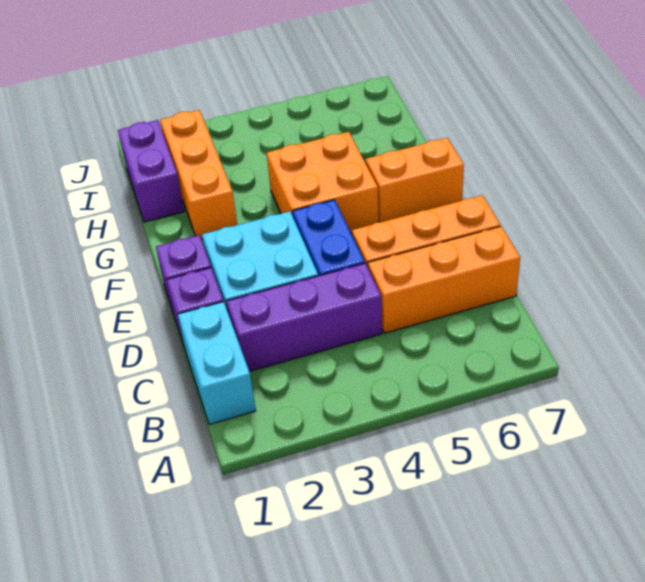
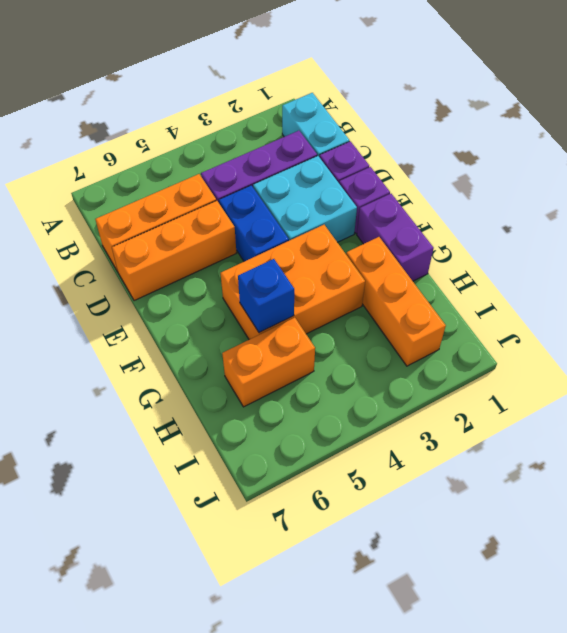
orange 2x2 brick [267,132,379,233] -> orange 2x3 brick [221,225,365,340]
orange 1x2 brick [365,138,464,222] -> orange 1x2 brick moved to [222,318,315,407]
none -> blue 1x1 brick [238,259,294,332]
purple 1x2 brick [118,120,184,222] -> purple 1x2 brick moved to [357,194,434,281]

